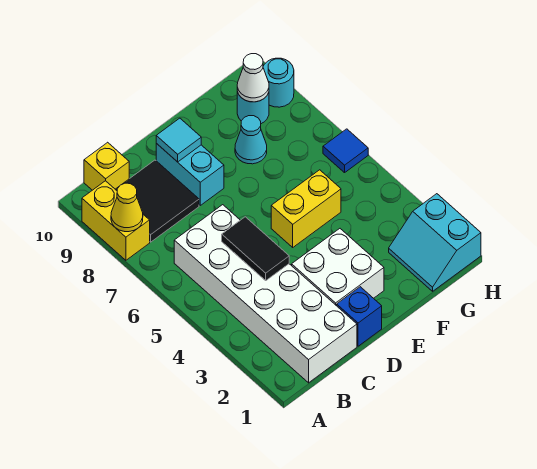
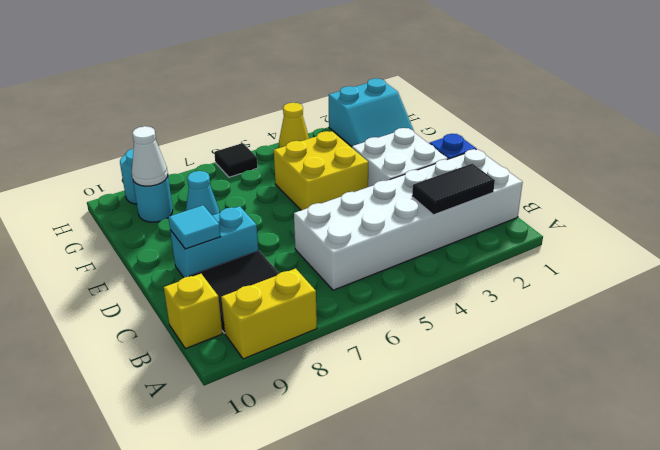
yellow 1x1 cone [111,183,143,232] -> yellow 1x1 cone moved to [279,103,309,148]
black 1x2 tile [222,217,289,280] -> black 1x2 tile moved to [412,163,495,215]
yellow 1x2 brick [271,170,341,247] -> yellow 2x2 brick [274,131,368,210]
blue 1x1 tile [323,129,368,173] -> black 1x1 tile [214,143,258,177]

